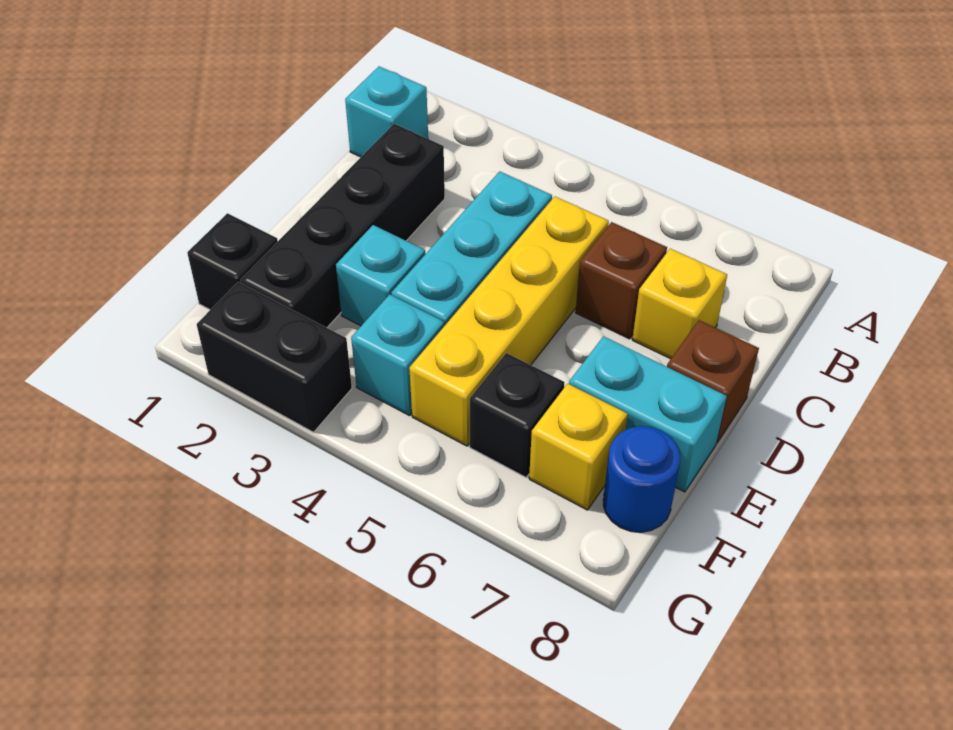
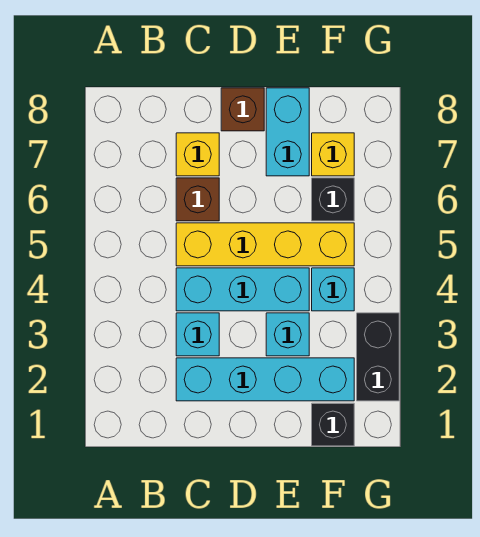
cyan 1x1 brick [345,67,428,157] -> cyan 1x1 brick moved to [176,313,219,356]
black 1x4 brick [240,124,445,328] -> cyan 1x4 brick [176,358,354,401]
blue 1x1 round brick [603,426,680,532] -> none

